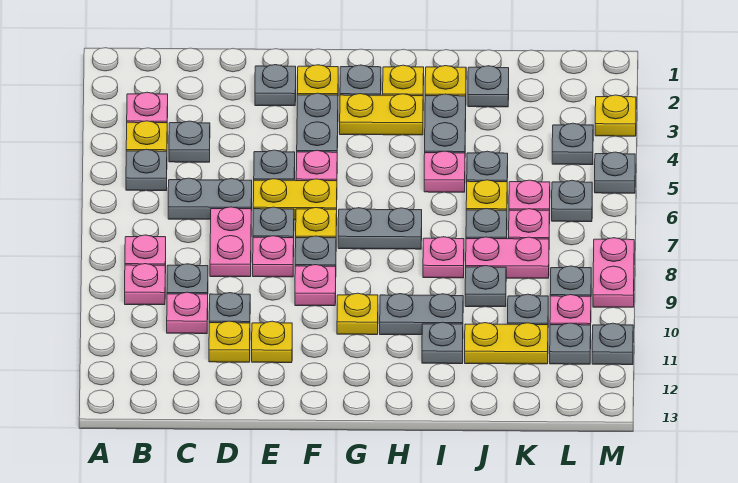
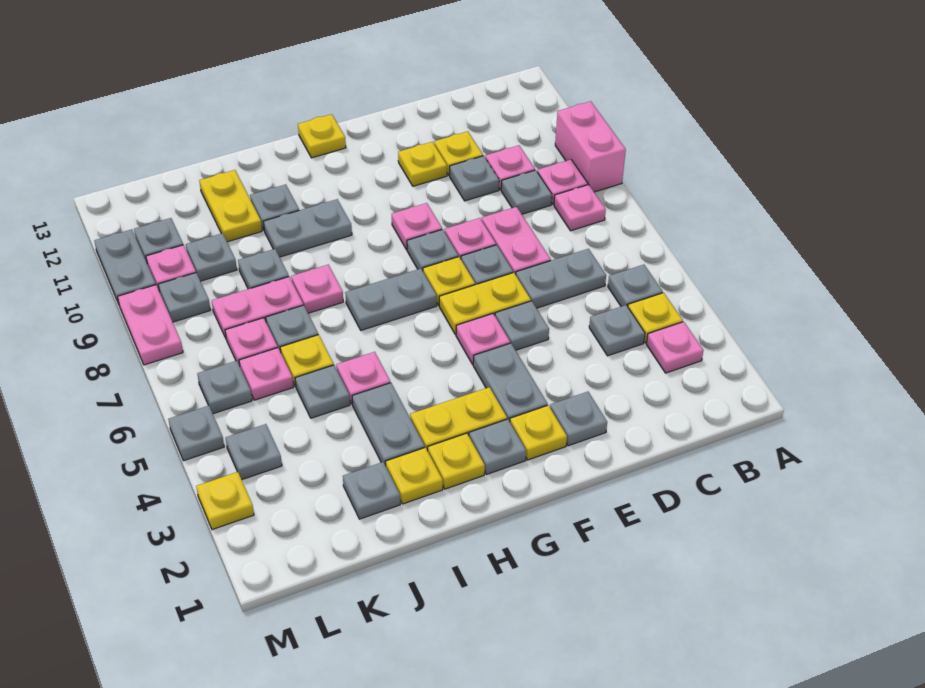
none -> pink 1x2 brick [555,101,626,192]
yellow 1x1 plate [337,293,378,335] -> yellow 1x1 plate moved to [298,114,346,158]
yellow 1x2 plate [465,323,548,364] -> yellow 1x2 plate turned to [199,170,262,242]
grey 1x1 plate [592,323,633,365] -> grey 1x2 plate [94,229,156,304]

